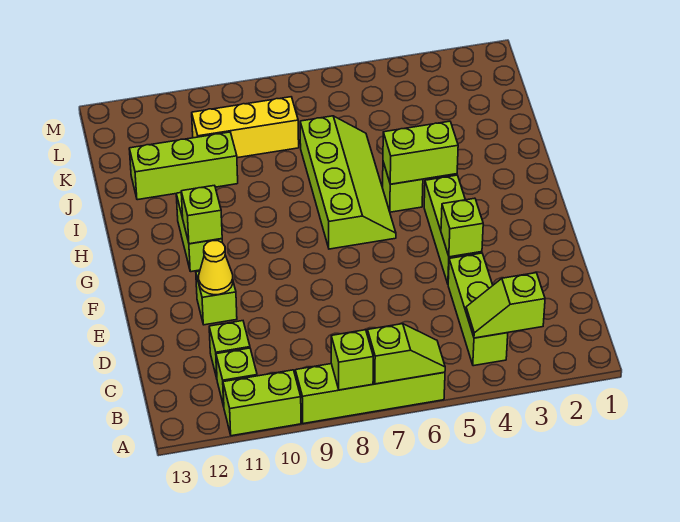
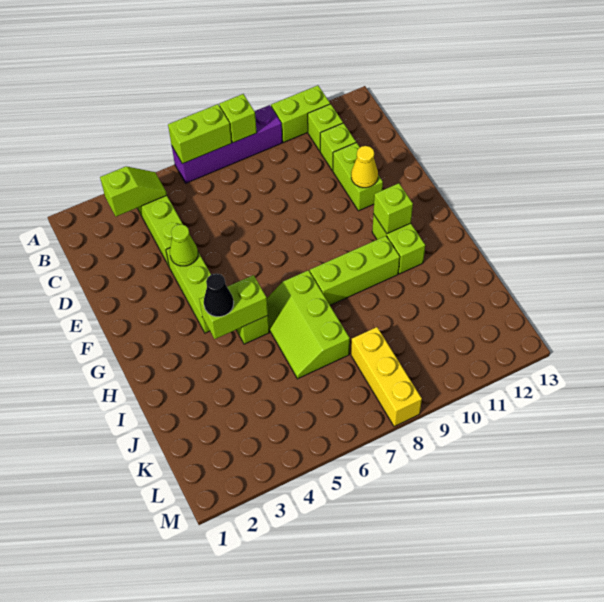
lime 1x4 brick [295,364,445,424] -> purple 1x4 brick [172,105,282,183]
lime 1x2 slope [368,324,445,384] -> lime 1x2 brick [168,104,232,164]
lime 1x1 brick [441,198,483,257] -> lime 1x1 cone [170,224,198,266]
lime 1x1 brick [196,271,237,325] -> lime 1x2 brick [333,143,383,211]
lime 2x4 slope [300,116,396,249] -> lime 2x3 slope [267,270,350,379]
none -> black 1x1 cone [204,273,234,317]
lime 1x3 brick [129,132,238,200] -> lime 1x3 brick moved to [310,236,400,305]
yellow 1x3 brick [192,97,299,158] -> yellow 1x3 brick turned to [351,327,422,427]

